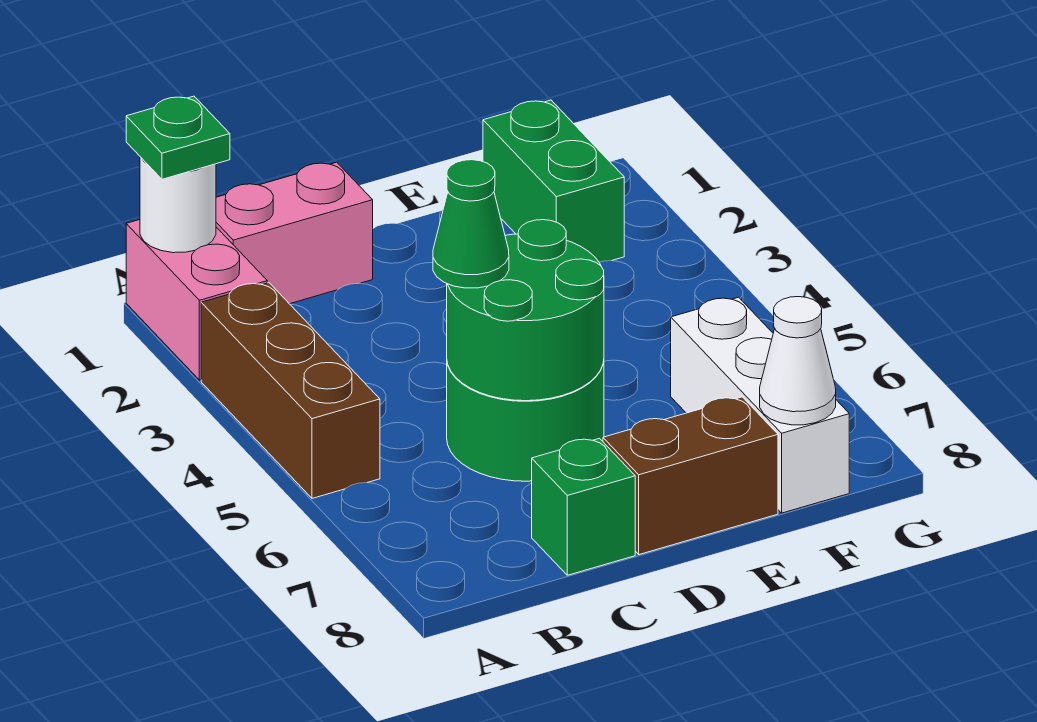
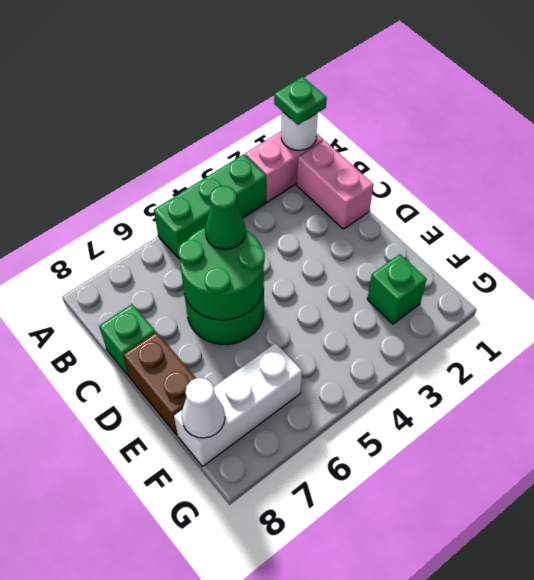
brown 1x3 brick [201,283,380,498] -> green 1x3 brick [154,154,266,258]
green 1x2 brick [483,100,624,262] -> green 1x1 brick [367,254,427,324]

